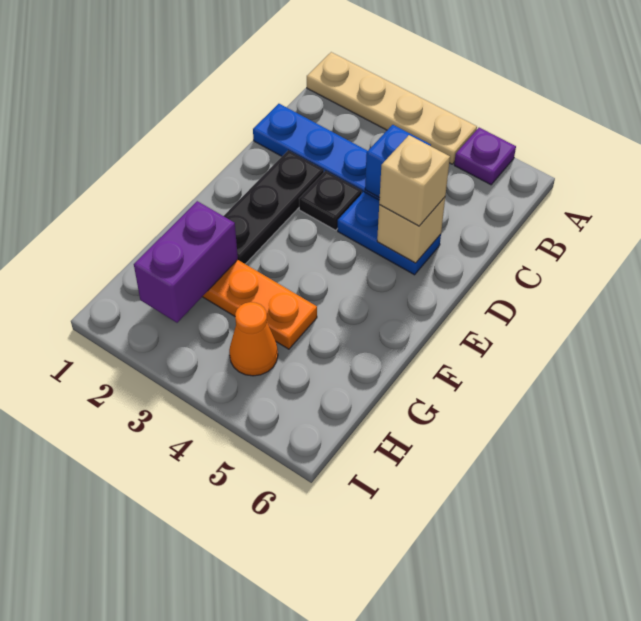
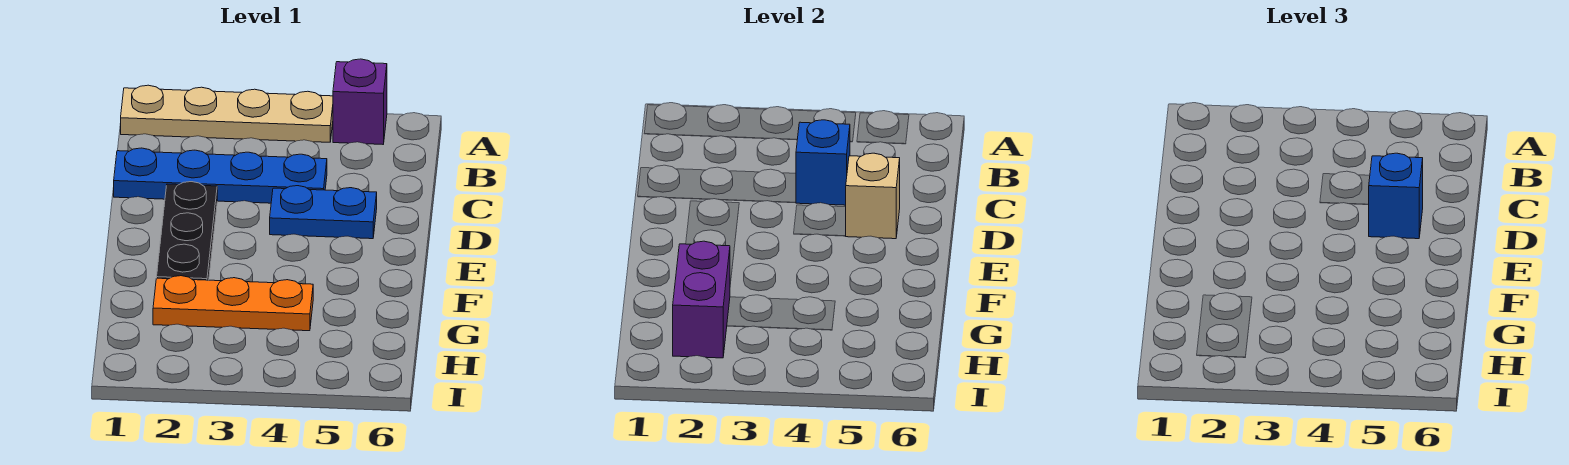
purple 1x1 plate [454,128,516,185] -> purple 1x1 brick [333,59,387,144]
black 1x1 plate [299,171,362,230] -> none
tan 1x1 brick [379,135,450,226] -> blue 1x1 brick [1368,153,1423,239]
orange 1x1 cone [229,302,278,376] -> none

